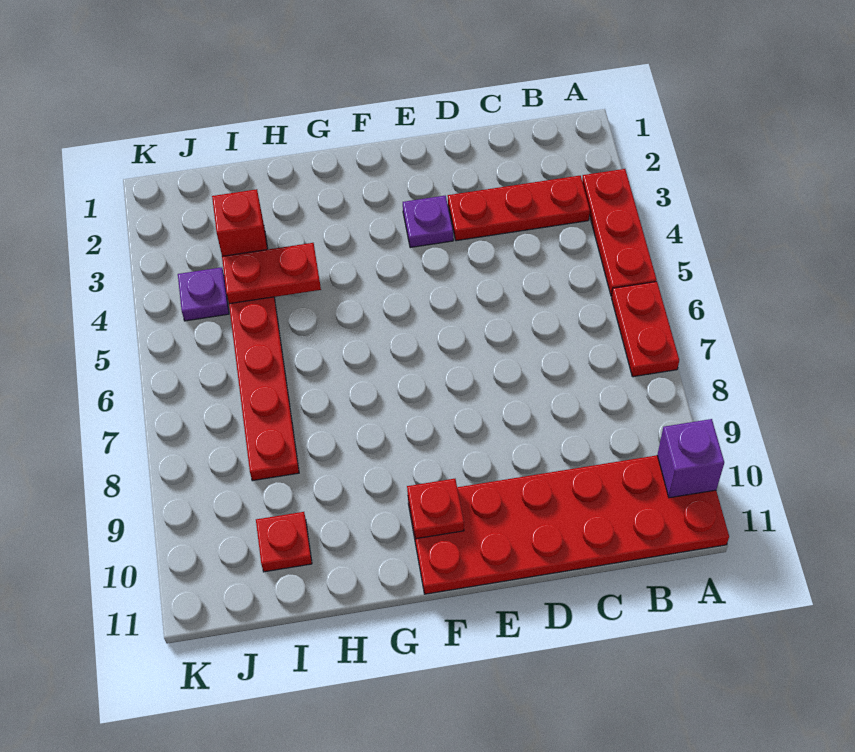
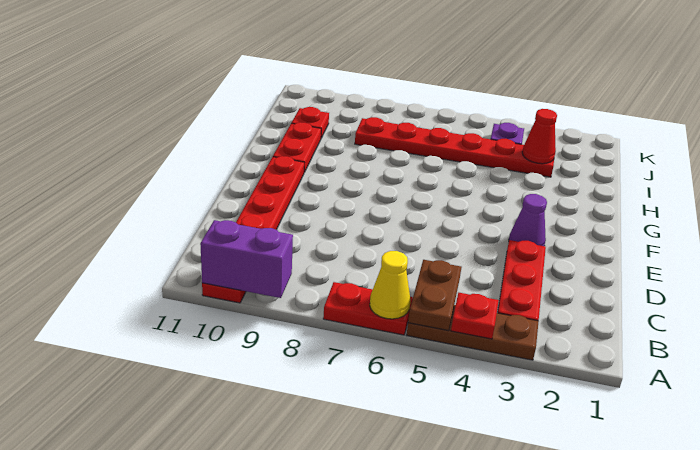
red 1x3 plate [582,169,657,296] -> brown 1x3 plate [407,305,539,360]
none -> brown 1x2 plate [408,260,461,331]
none -> yellow 1x1 cone [370,251,410,319]
red 2x6 plate [408,455,729,594] -> red 1x6 plate [202,156,304,303]
purple 1x1 brick [657,419,724,498] -> purple 1x2 brick [200,220,293,298]
purple 1x1 plate [403,196,453,248] -> purple 1x1 cone [509,194,547,246]
red 1x1 plate [407,479,464,539] -> red 1x1 plate moved to [451,293,499,339]
red 1x2 plate [222,243,321,304] -> red 1x2 plate moved to [273,122,321,172]
red 1x1 brick [212,189,267,256] -> red 1x1 cone [522,109,557,164]

